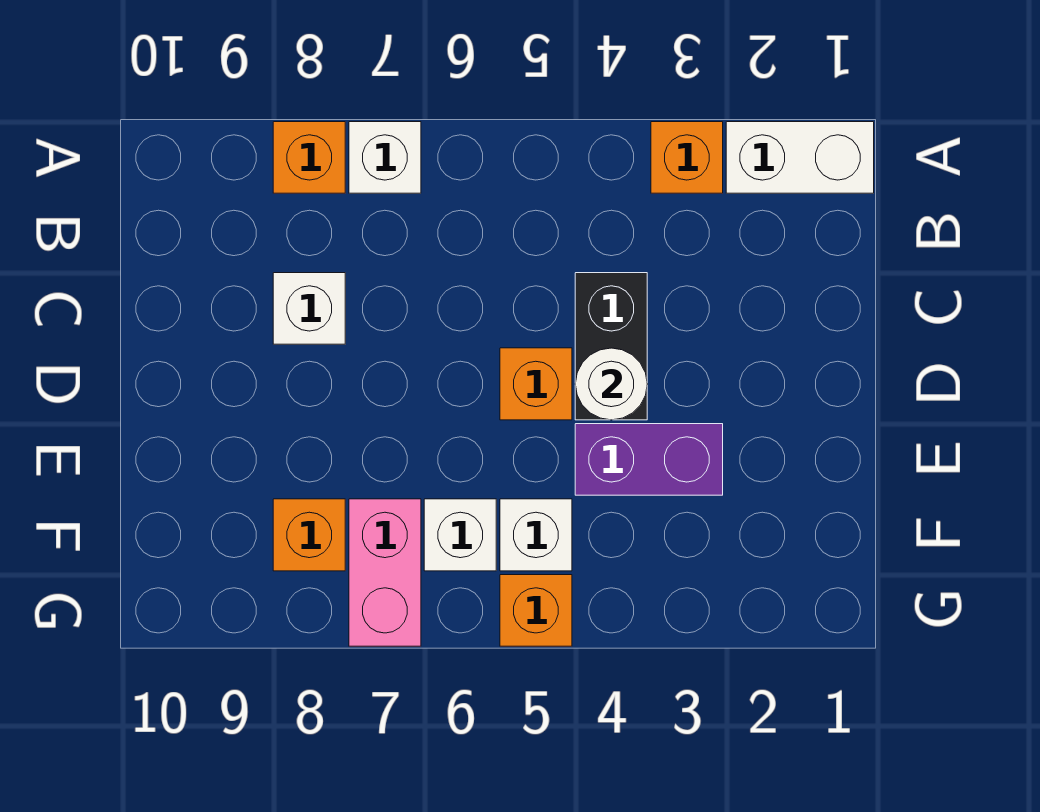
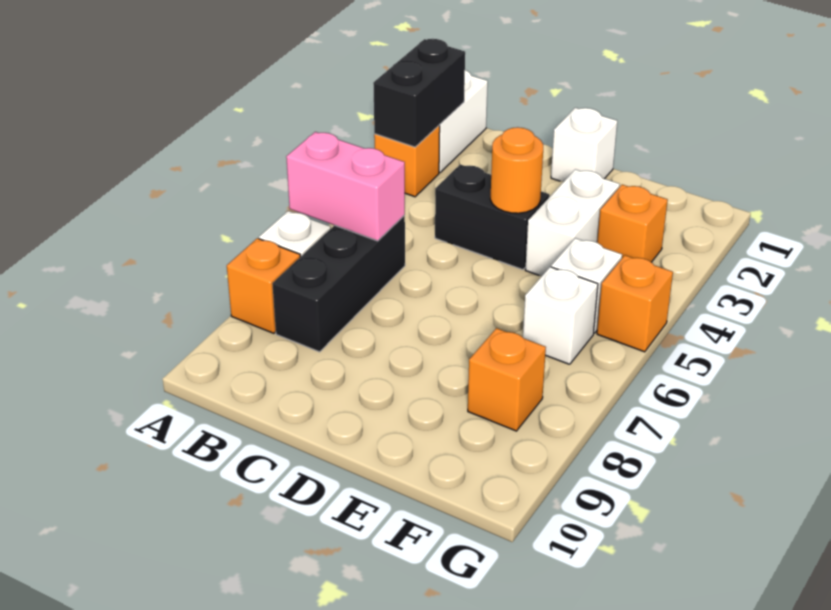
none -> black 1x2 brick [373,39,465,147]
none -> black 1x3 brick [272,216,405,352]
white 1x1 brick [273,273,345,344] -> white 1x1 brick moved to [551,108,617,182]
white 1x1 round brick [575,348,647,420] -> orange 1x1 round brick [490,127,543,213]
orange 1x1 brick [500,348,572,420] -> orange 1x1 brick moved to [597,185,668,262]
purple 1x2 brick [575,424,723,495] -> white 1x2 brick [525,169,620,276]
pink 1x2 brick [349,499,421,646] -> pink 1x2 brick moved to [286,132,405,241]

